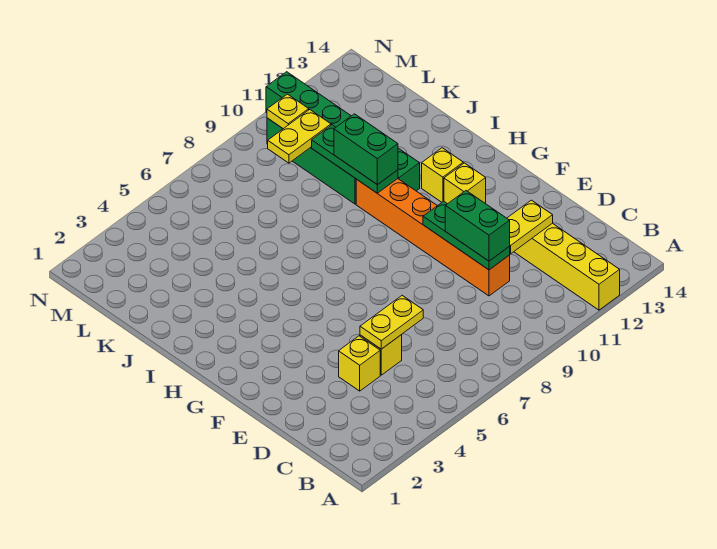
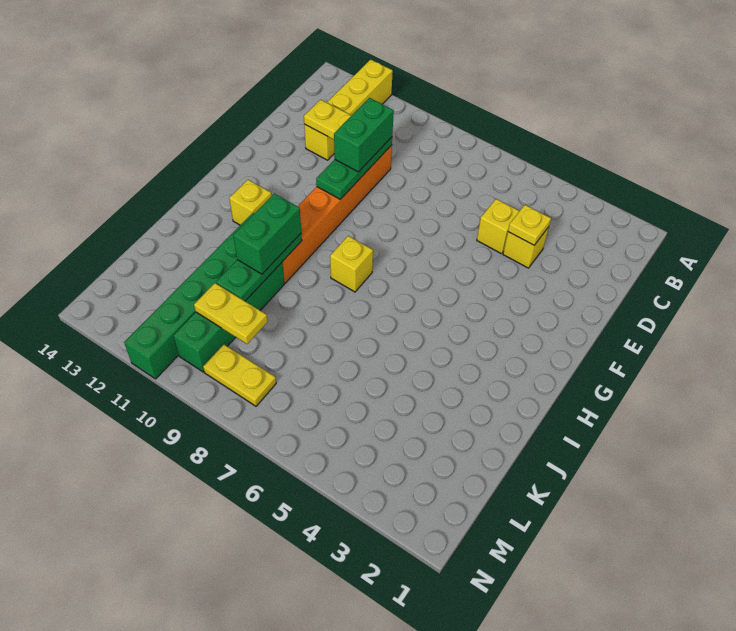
yellow 1x2 plate [360,296,423,349] -> yellow 1x2 plate moved to [203,344,276,406]
yellow 1x1 brick [444,163,486,204] -> yellow 1x1 brick moved to [330,236,373,292]
yellow 1x1 plate [267,94,309,129] -> yellow 1x1 plate moved to [508,205,551,245]

